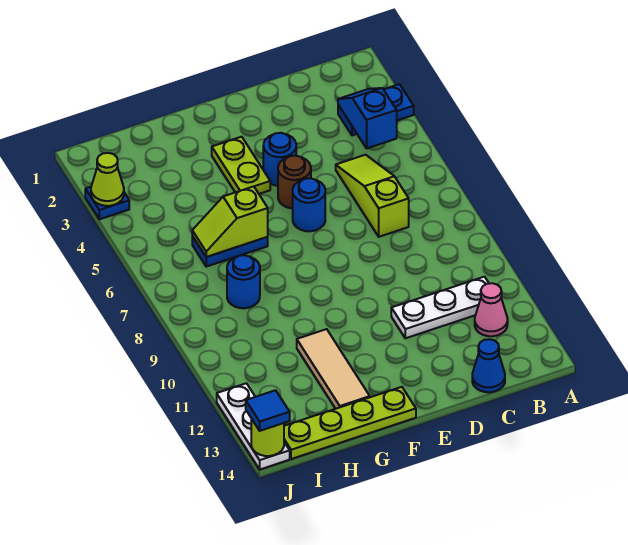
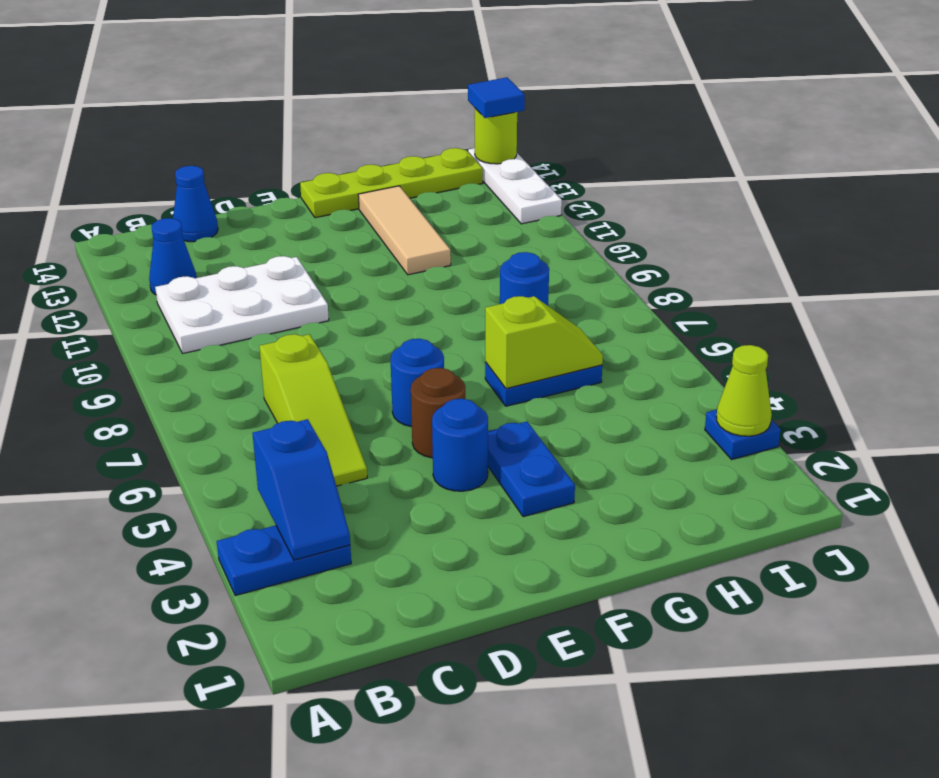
white 1x3 plate [391,277,489,338] -> white 2x3 plate [155,256,329,353]
pink 1x1 cone [475,283,508,336] -> blue 1x1 cone [149,218,197,295]
lime 1x2 plate [212,137,270,194] -> blue 1x2 plate [488,422,575,517]

